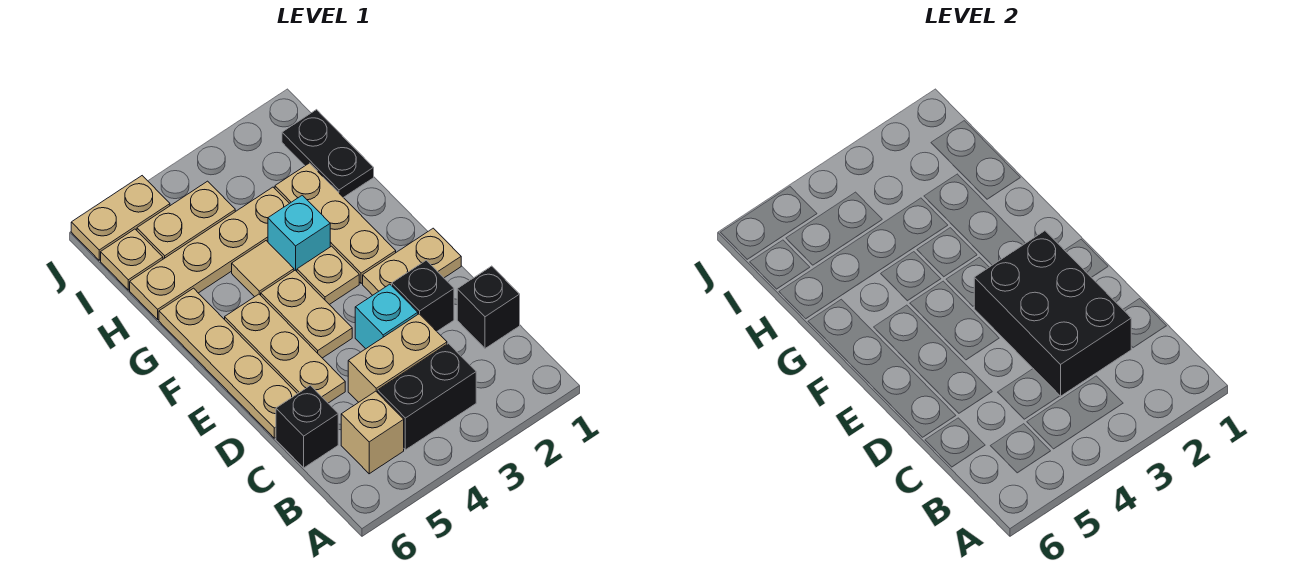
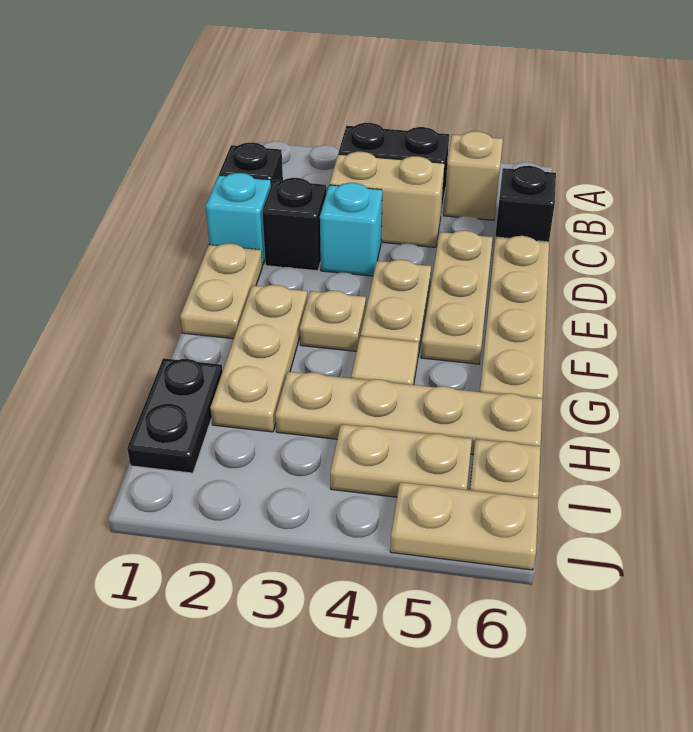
black 2x3 brick [974,231,1131,396] -> none
tan 1x2 plate [363,228,461,295] -> tan 1x2 plate turned to [180,244,262,339]
cyan 1x1 brick [268,195,330,271] -> cyan 1x1 brick moved to [206,173,271,265]

